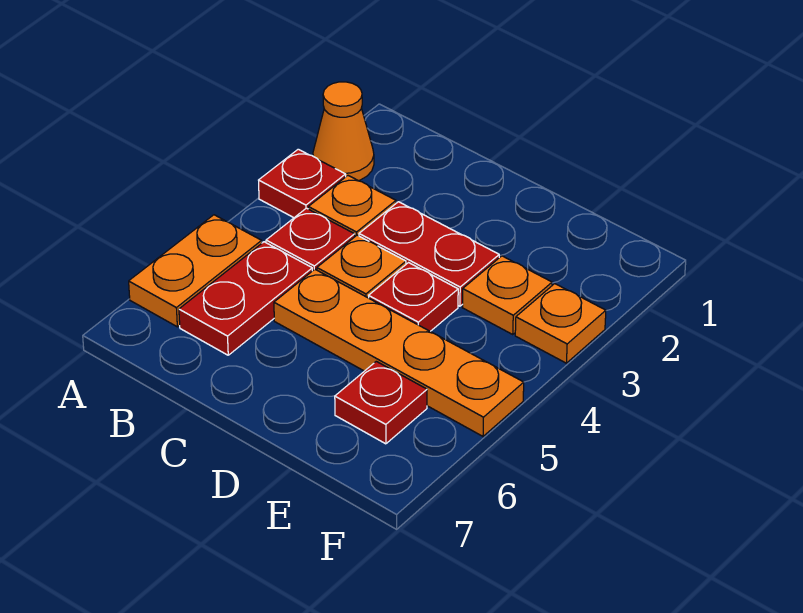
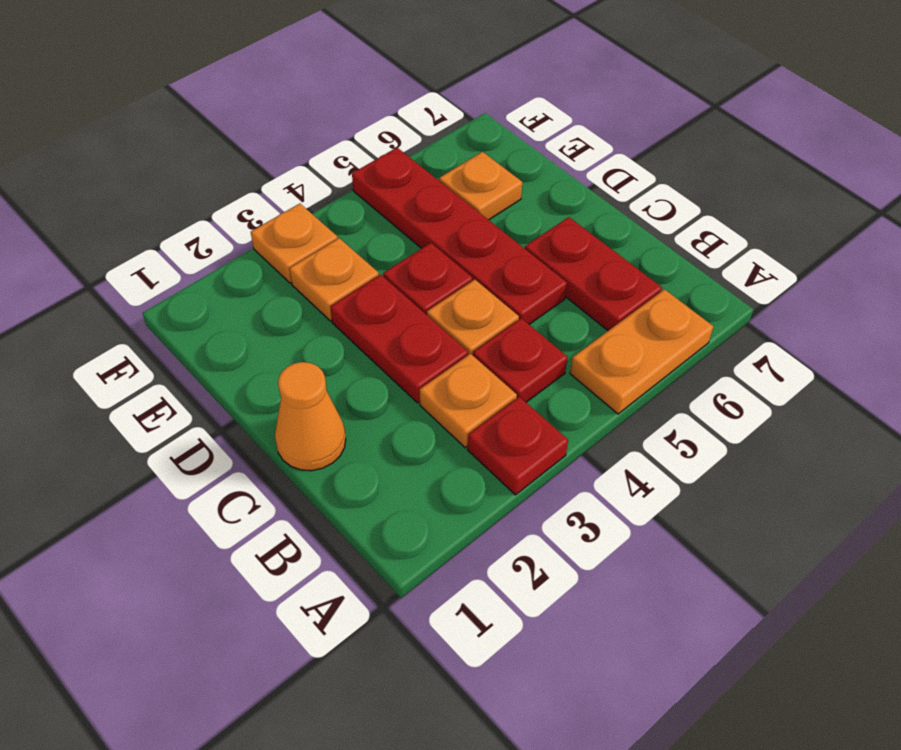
orange 1x1 cone [313,82,374,181] -> orange 1x1 cone moved to [275,362,346,471]
red 1x2 plate [179,242,312,355] -> red 1x2 plate turned to [525,217,662,331]
orange 1x4 plate [274,269,524,436] -> red 1x4 plate [352,148,567,324]
red 1x1 plate [335,361,427,444] -> orange 1x1 plate [439,152,522,220]

